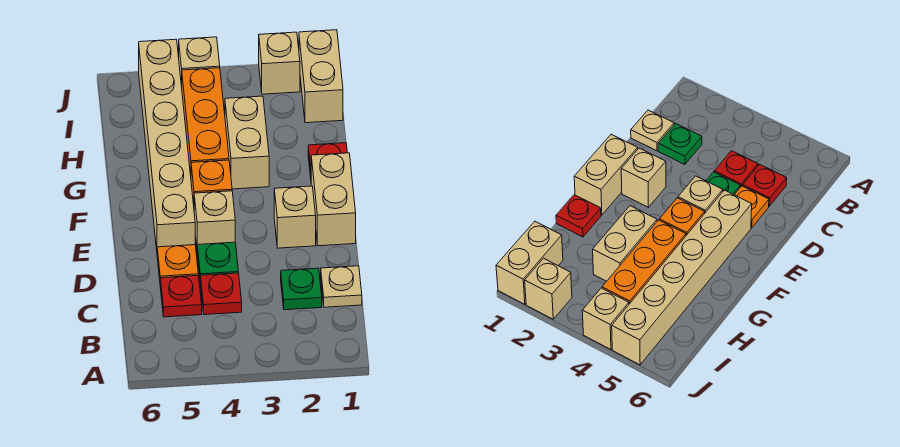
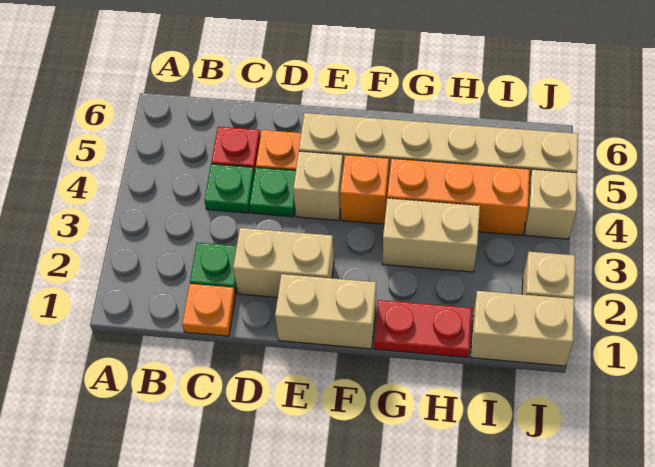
tan 1x1 plate [321,266,362,307] -> orange 1x1 plate [182,284,236,336]
red 1x1 plate [200,273,242,315] -> green 1x1 plate [204,164,254,213]
tan 1x1 brick [274,186,316,248] -> tan 1x2 brick [233,228,334,297]
red 1x1 plate [308,143,347,177] -> red 1x2 plate [374,300,472,357]

